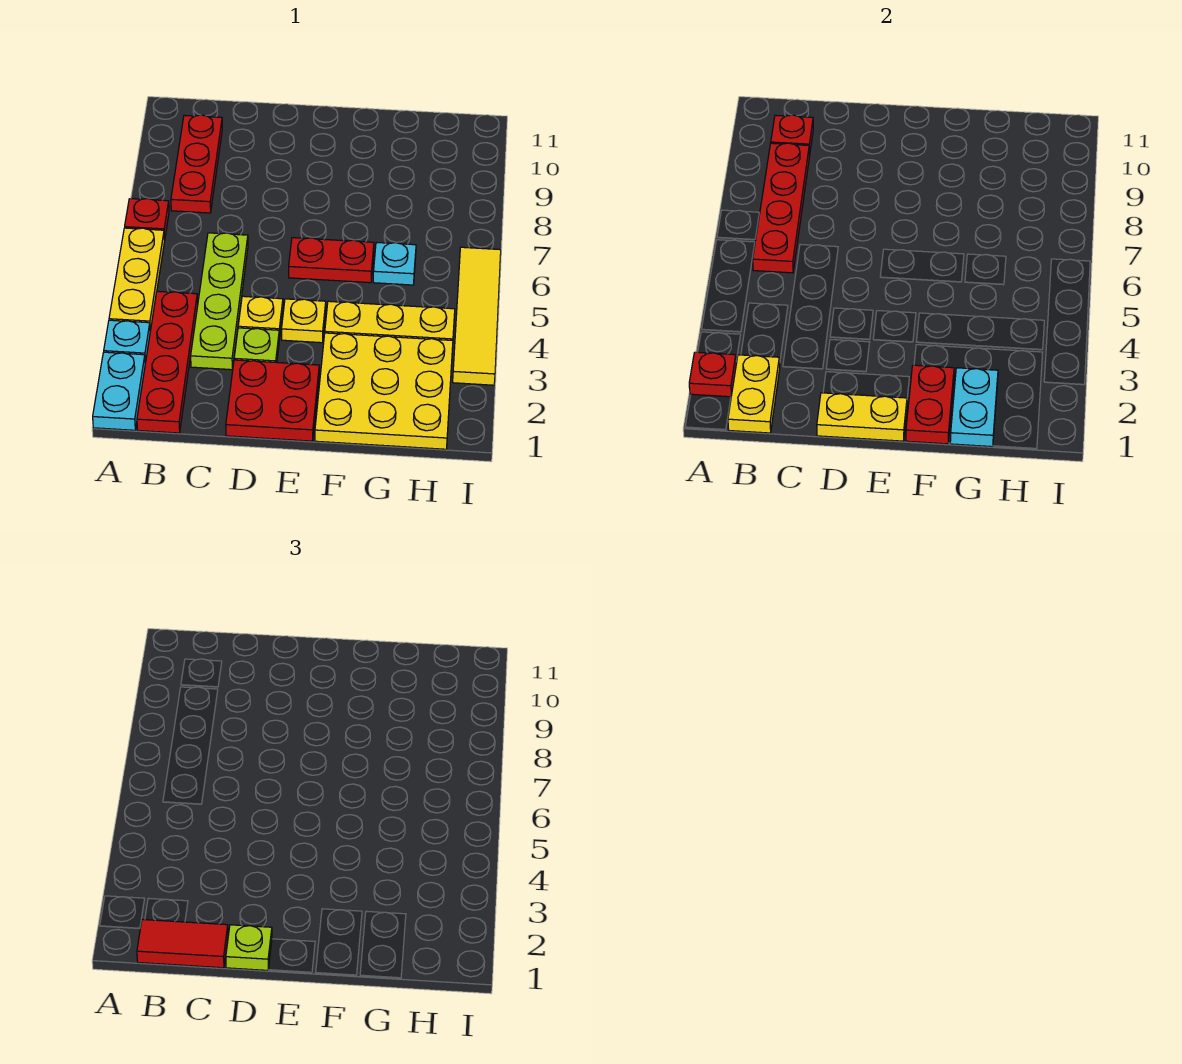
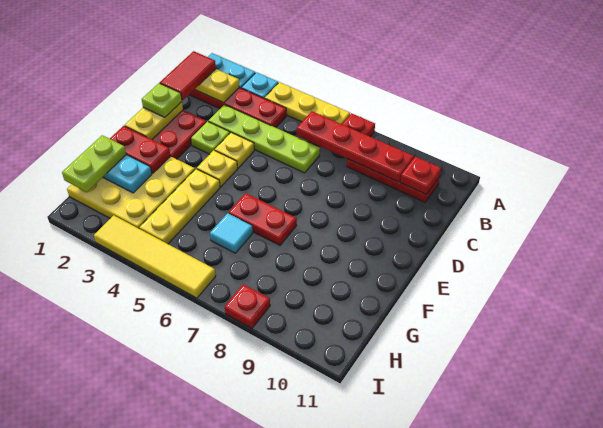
red 1x1 plate [689,352,736,397] -> red 1x1 plate moved to [225,284,270,328]
red 1x2 plate [289,238,374,283] -> red 1x2 plate turned to [229,193,297,245]
none -> lime 1x2 plate [62,135,126,192]
cyan 1x1 plate [373,242,416,285] -> cyan 1x1 tile [210,213,253,253]

